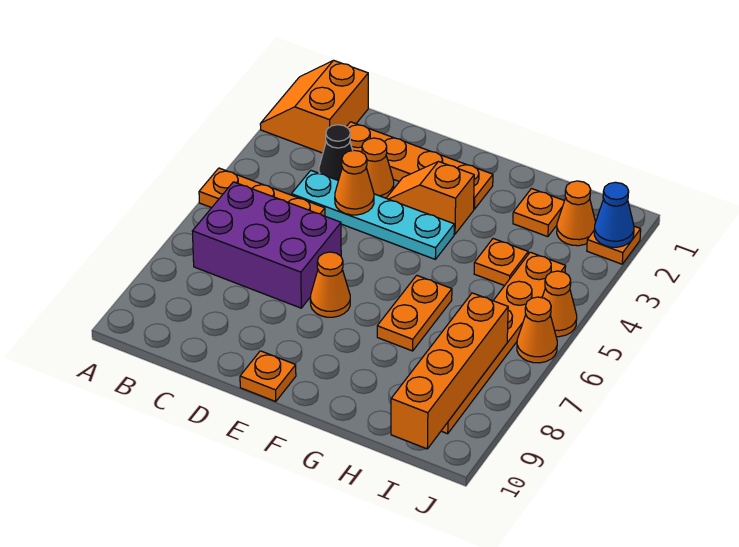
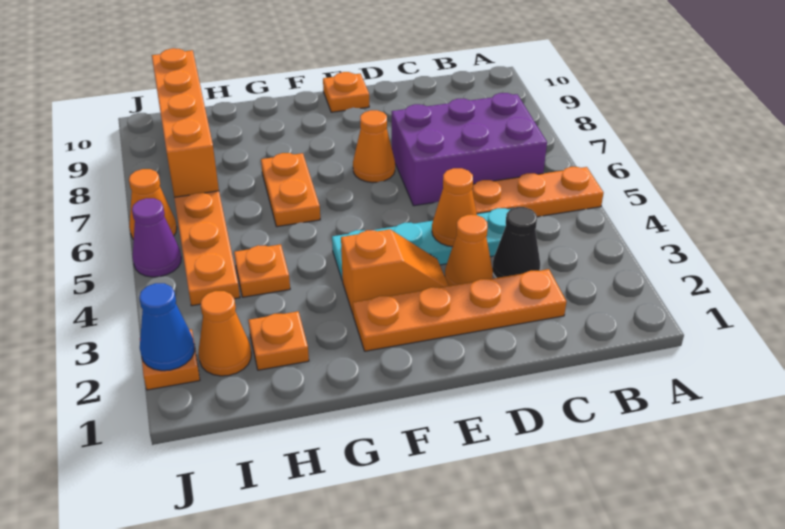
orange 2x2 slope [260,60,368,153] -> none
orange 1x1 cone [542,271,577,337] -> purple 1x1 cone [132,198,181,277]

